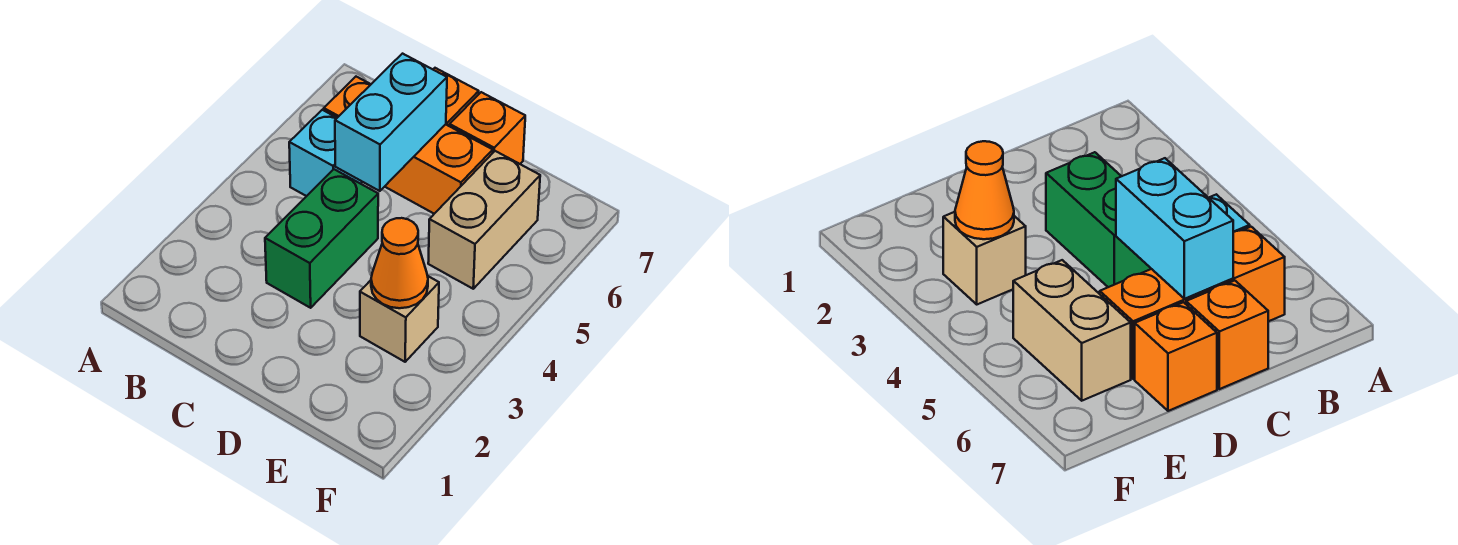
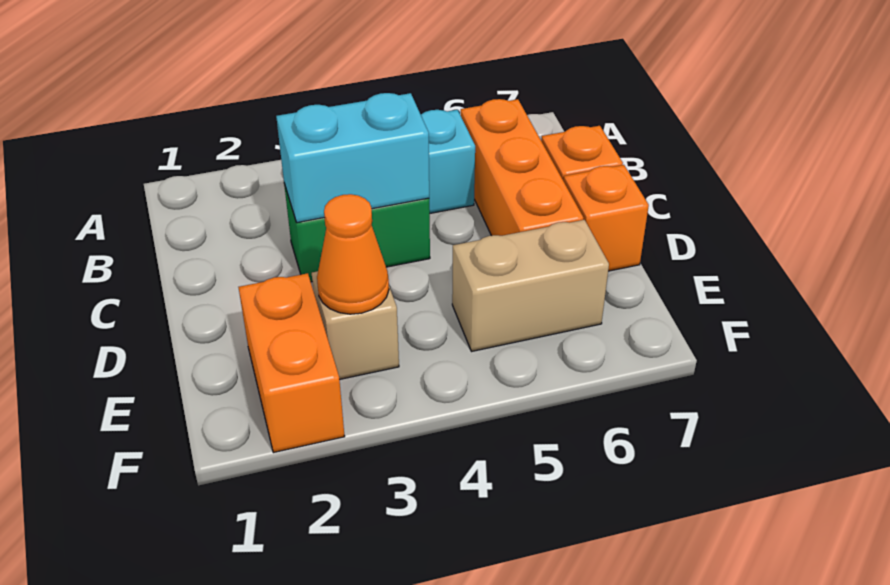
cyan 1x2 brick [335,54,447,191] -> cyan 1x2 brick moved to [276,93,429,223]
none -> orange 1x2 brick [238,273,345,453]

